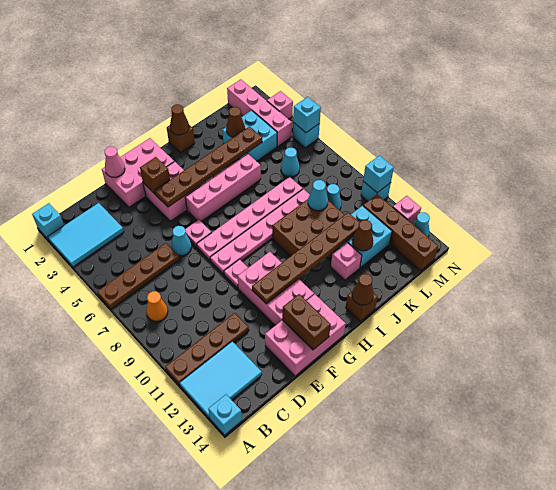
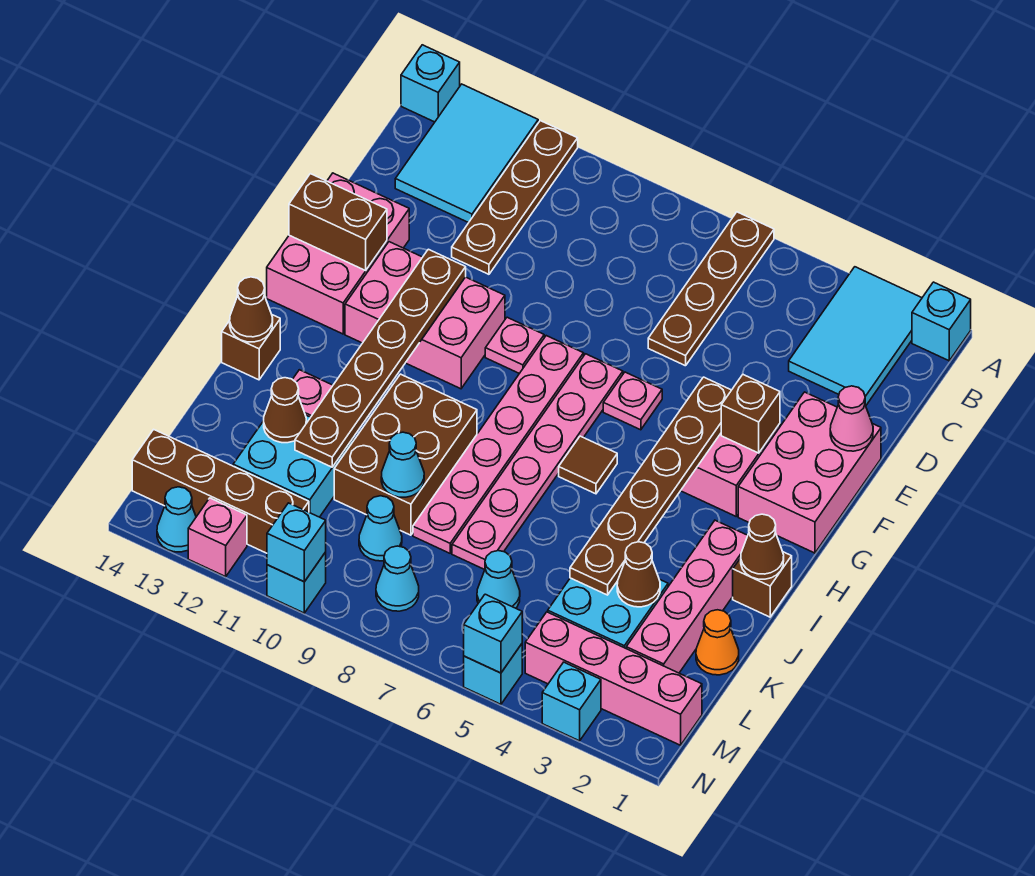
orange 1x1 cone [146,291,168,321] -> orange 1x1 cone moved to [696,610,739,675]
cyan 1x1 cone [171,226,192,256] -> cyan 1x1 cone moved to [376,546,419,611]
pink 1x4 brick [185,154,261,222] -> pink 1x4 brick moved to [626,520,748,673]
none -> brown 1x1 tile [559,436,617,494]
pink 1x1 brick [267,91,293,119] -> cyan 1x1 brick [542,662,601,741]

